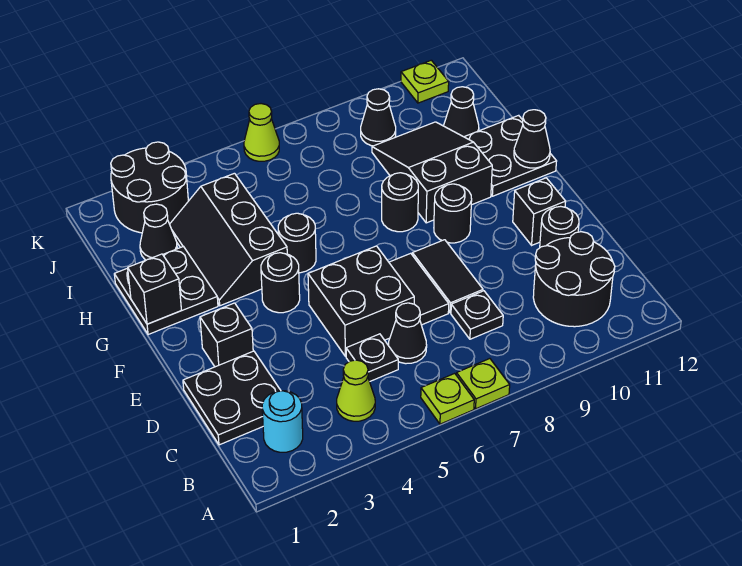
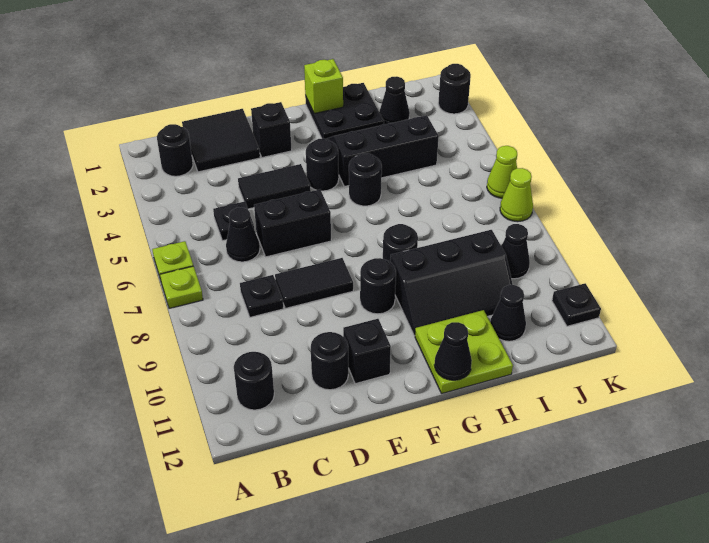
cyan 1x1 round brick [262,391,303,452] -> black 1x1 round brick [157,124,193,176]
lime 1x1 cone [337,360,375,421] -> lime 1x1 cone moved to [500,168,533,222]
black 2x2 round brick [533,232,615,327] -> black 1x1 round brick [234,352,274,410]
black 2x2 plate [183,351,281,445] -> black 2x2 tile [182,109,260,172]
black 2x2 brick [308,246,414,356] -> black 1x2 brick [254,189,331,257]
black 1x2 tile [389,253,449,325] -> black 1x2 tile moved to [238,164,311,209]
black 1x1 brick [128,254,181,324] -> lime 1x1 brick [304,59,343,113]
black 2x3 slope [372,122,492,223] -> black 2x3 slope turned to [390,230,513,336]
black 2x2 plate [465,115,557,196] -> lime 2x2 plate [415,310,513,394]
black 2x2 round brick [111,142,188,233] -> black 1x1 round brick [438,64,471,114]
lime 1x1 plate [401,60,449,103] -> black 1x1 plate [552,283,601,326]

